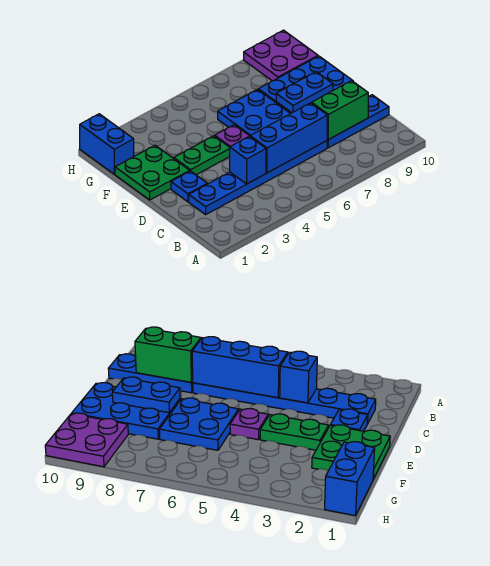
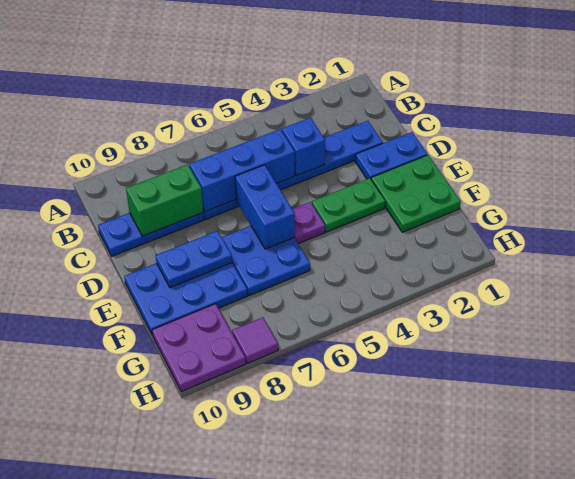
blue 1x1 plate [171,171,207,202] -> blue 1x2 plate [355,132,427,179]
blue 1x2 brick [80,114,134,174] -> blue 1x2 brick moved to [235,165,295,249]
none -> purple 1x1 tile [232,317,278,364]

